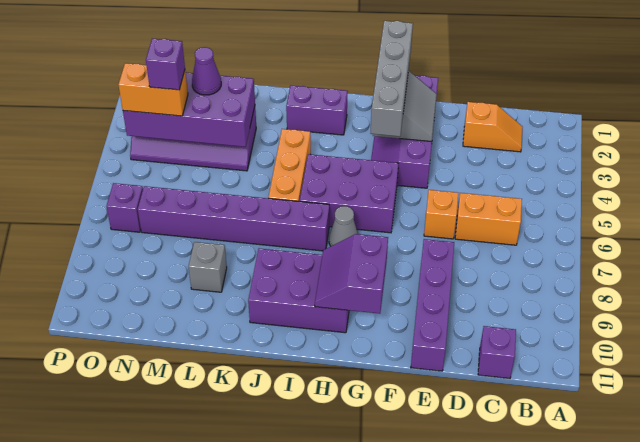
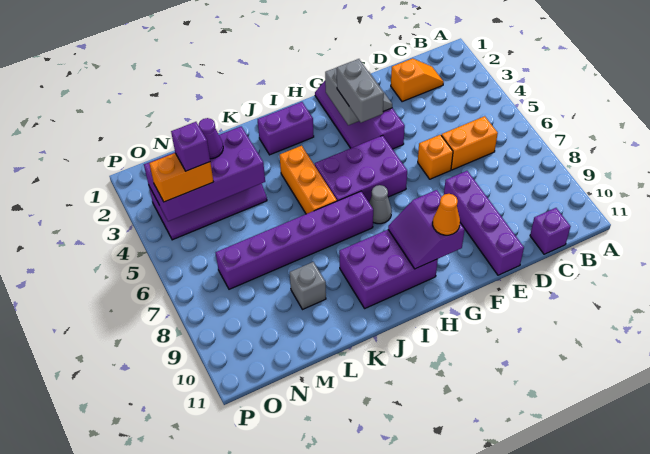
grey 1x4 brick [371,21,413,137] -> grey 1x2 brick [337,59,384,123]
none -> orange 1x1 cone [433,194,460,235]
purple 1x1 brick [106,183,143,232] -> none

